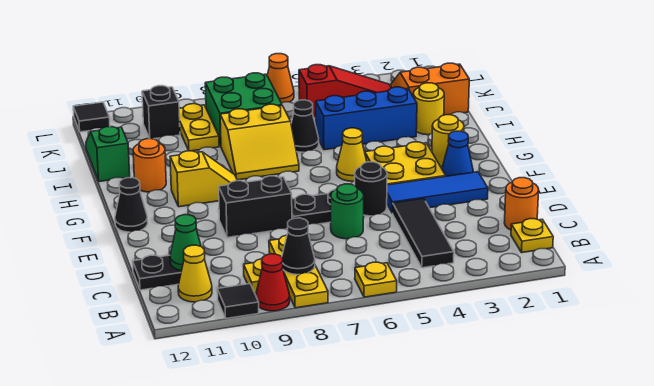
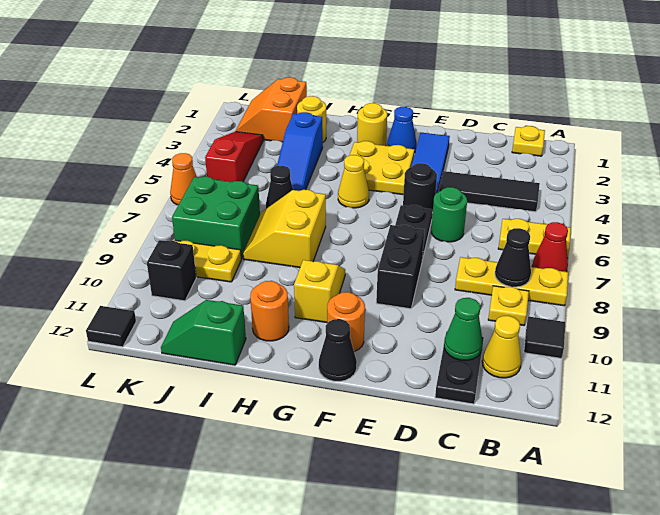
yellow 1x1 plate [355,262,397,297] -> yellow 1x2 plate [498,219,571,258]
red 1x1 cone [256,254,290,311] -> red 1x1 cone moved to [532,222,568,272]
orange 1x1 round brick [504,178,539,230] -> orange 1x1 round brick moved to [327,292,365,352]
yellow 2x2 slope [220,104,299,180] -> yellow 2x2 slope turned to [243,190,326,268]
blue 1x3 brick [316,87,417,150] -> blue 1x3 slope [277,112,323,191]

